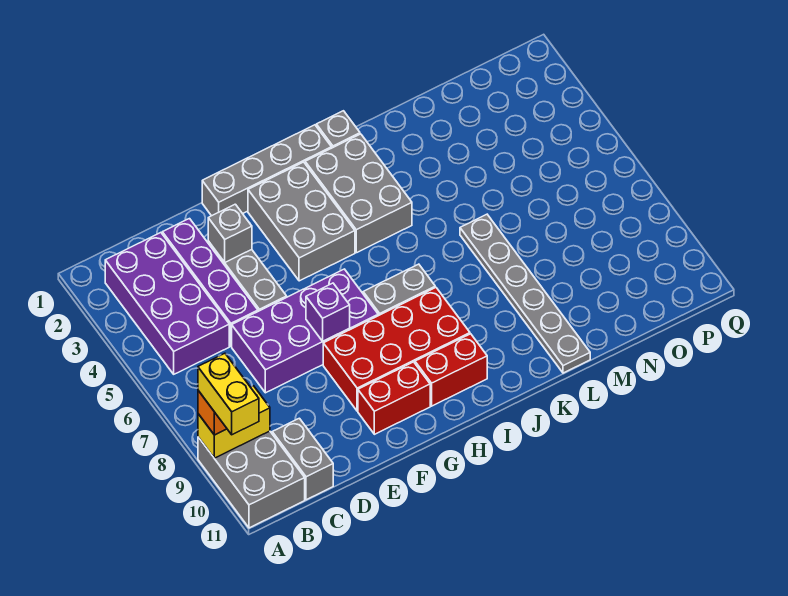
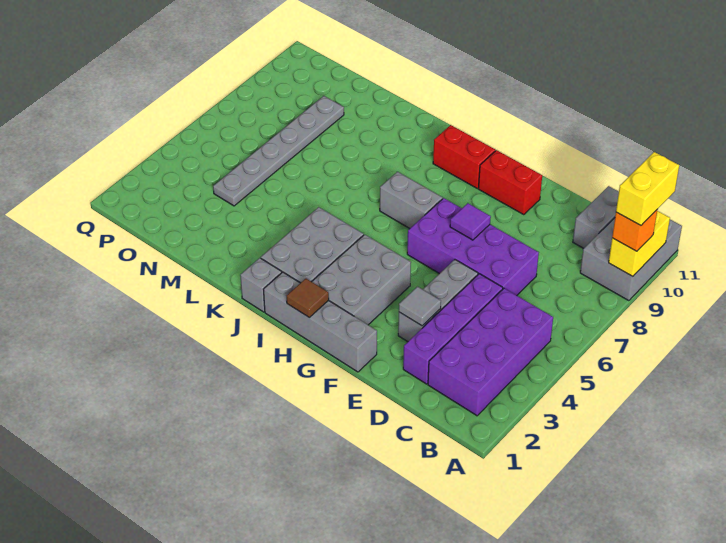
yellow 1x2 brick [198,386,270,458] -> yellow 1x2 brick turned to [609,211,670,277]
grey 1x1 brick [208,204,252,262] -> grey 1x1 tile [399,287,441,326]
purple 1x1 brick [306,283,350,341] -> purple 1x1 tile [450,203,491,240]
red 2x4 brick [323,287,470,411] -> none
none -> brown 1x1 tile [287,279,329,317]
grey 1x6 plate [460,214,590,373] -> grey 1x6 plate moved to [213,96,344,206]

